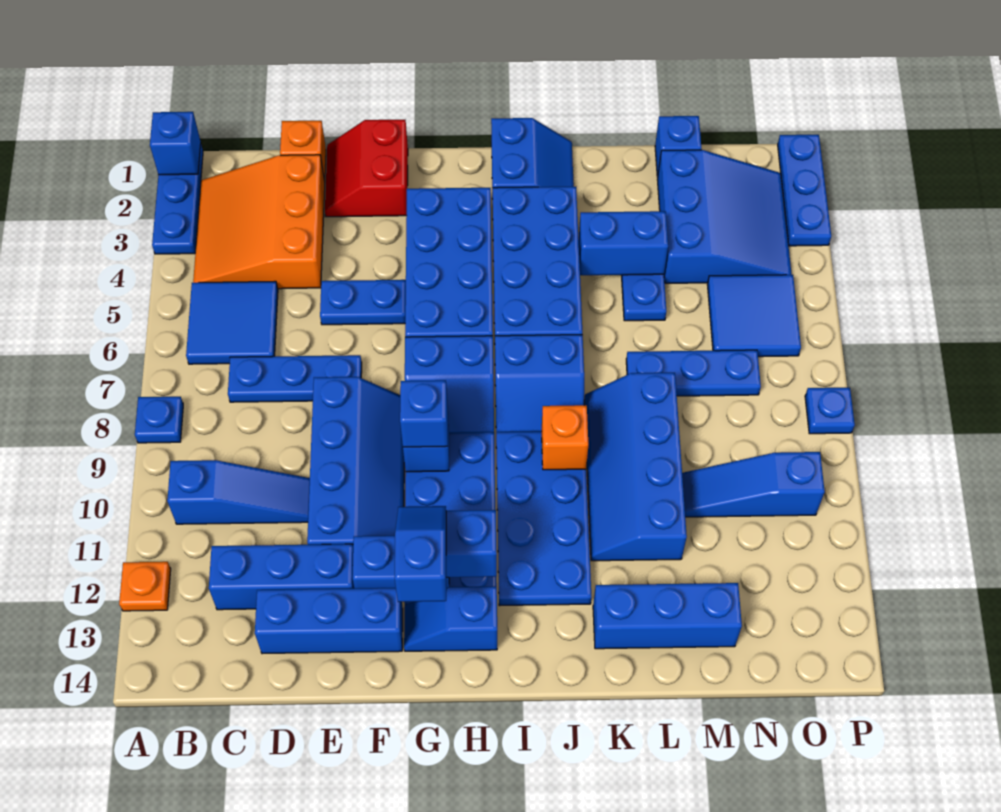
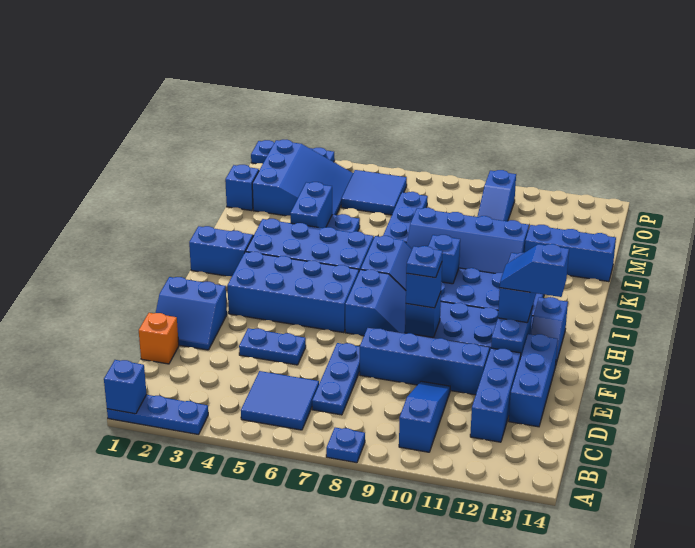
orange 1x1 plate [119,562,171,611] -> none
orange 3x3 slope [193,155,325,289] -> none
red 2x2 slope [325,120,408,217] -> blue 2x2 slope [156,277,227,350]
blue 1x2 plate [320,280,406,325] -> blue 1x2 plate turned to [239,328,306,365]
orange 1x1 brick [542,405,588,470] -> blue 1x1 brick [428,235,460,284]
blue 1x3 brick [593,583,742,649] -> blue 1x3 brick turned to [525,225,616,282]
blue 3x3 slope [657,150,792,283] -> blue 3x3 slope turned to [252,140,353,216]
blue 1x1 plate [805,388,855,434] -> blue 1x1 plate moved to [406,246,443,278]

